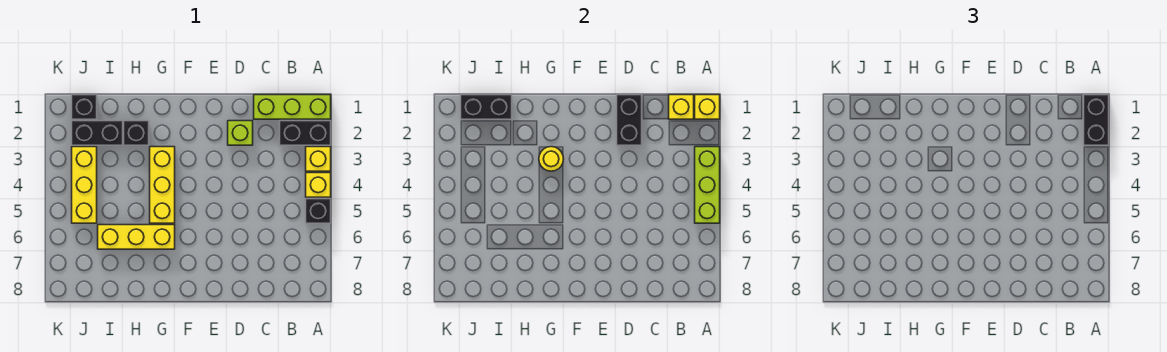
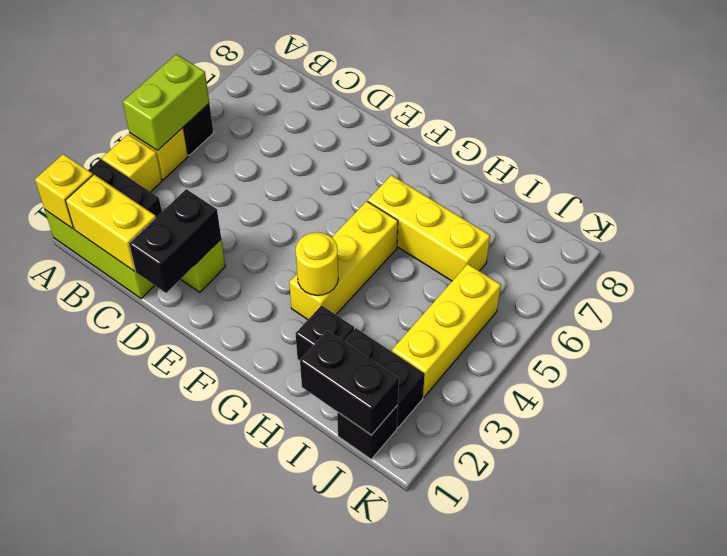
black 1x2 brick [1084,95,1109,145] -> none
lime 1x3 brick [695,147,720,223] -> lime 1x2 brick [123,54,209,150]
yellow 1x1 brick [669,95,694,119] -> yellow 1x2 brick [66,175,156,271]

